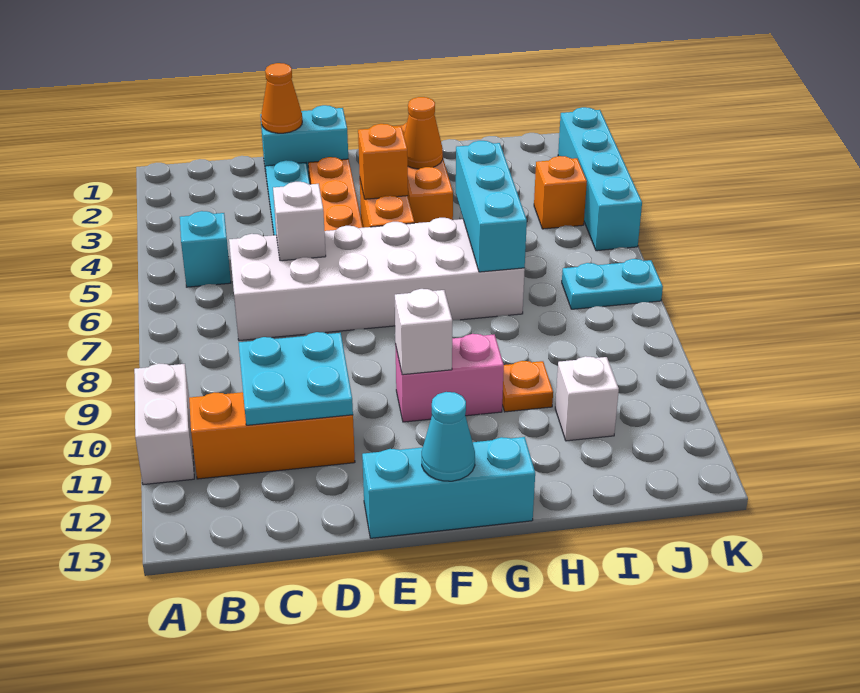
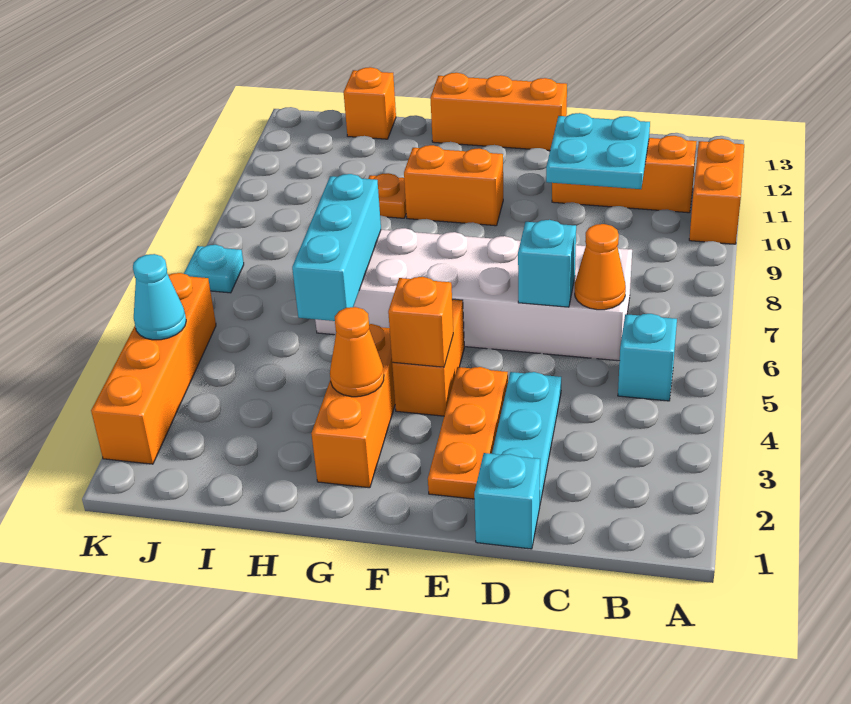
white 1x2 brick [134,364,194,485] -> orange 1x2 brick [689,139,744,244]
cyan 1x2 brick [260,105,348,175] -> cyan 1x1 brick [474,453,540,549]
orange 1x1 cone [261,63,302,133] -> orange 1x1 cone moved to [575,224,626,310]
white 1x1 brick [273,182,326,261] -> cyan 1x1 brick [518,220,576,307]
cyan 1x3 brick [362,437,535,538] -> orange 1x3 brick [430,73,567,151]
pink 1x2 brick [395,334,504,422] -> orange 1x2 brick [404,145,503,226]
white 1x1 brick [395,289,452,375] -> none
cyan 1x1 cone [422,392,475,481] -> cyan 1x1 cone moved to [133,254,186,340]
white 1x1 brick [555,356,619,441] -> none
orange 1x1 brick [534,156,587,229] -> orange 1x1 brick moved to [344,67,396,139]
cyan 1x2 plate [562,259,663,309] -> cyan 1x1 plate [184,245,244,293]
cyan 1x4 brick [558,107,642,251] -> orange 1x4 brick [91,273,216,464]

